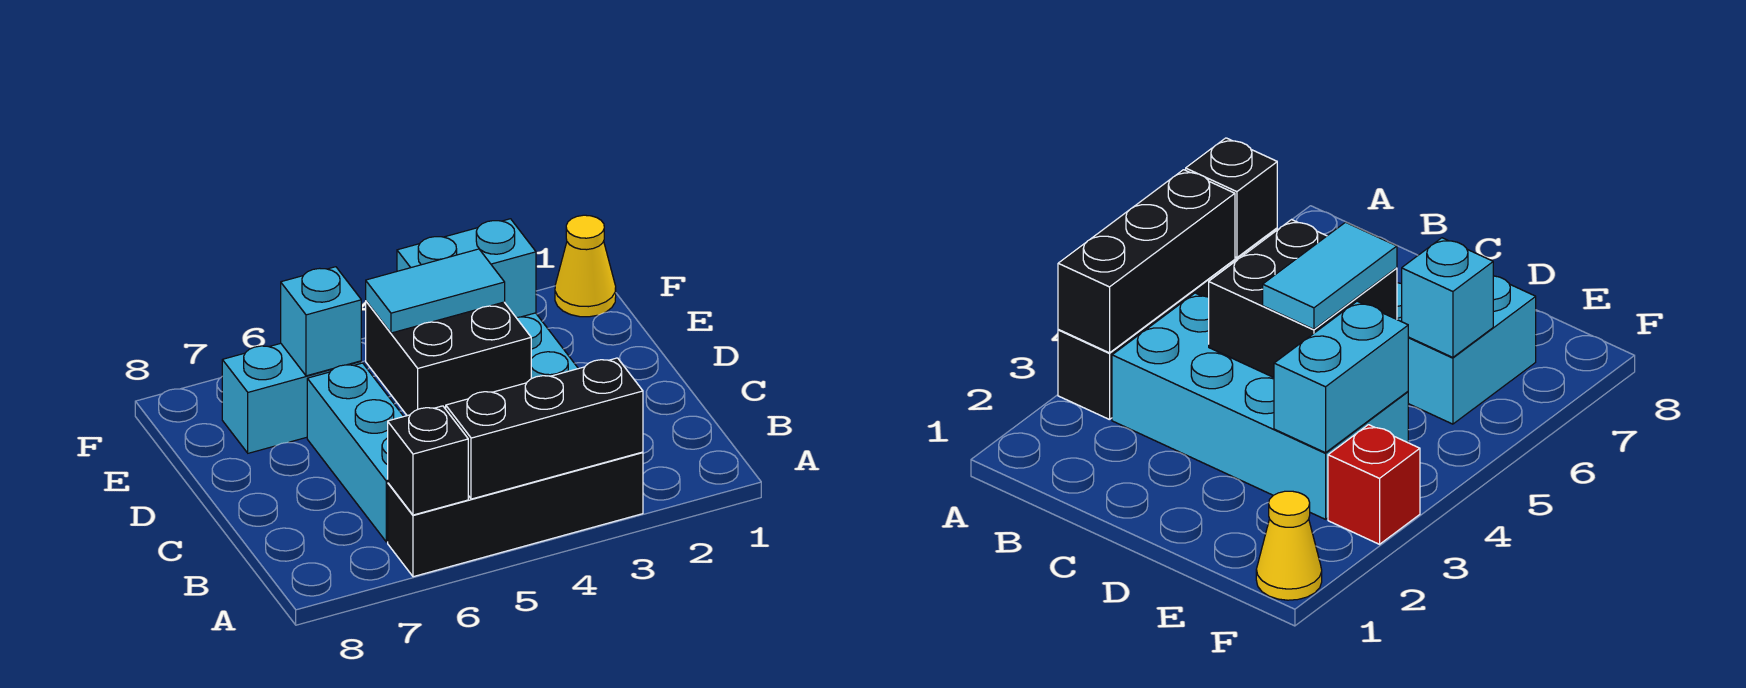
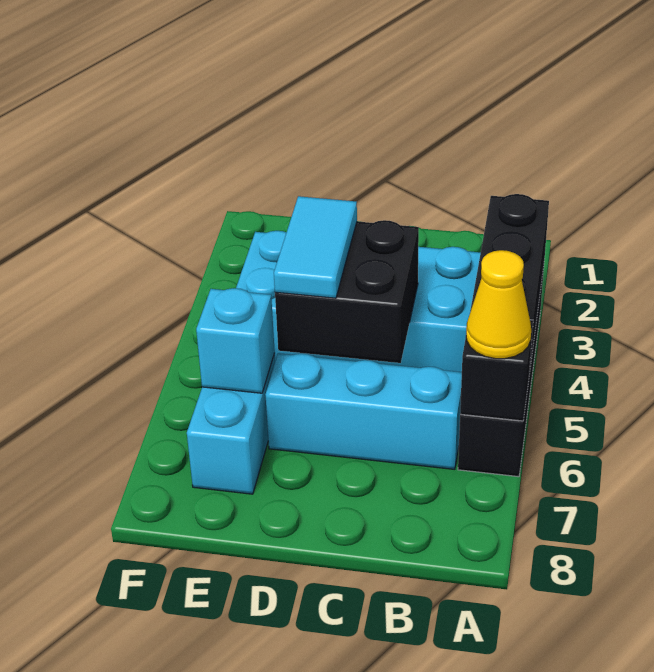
cyan 1x2 brick [397,219,536,318] -> none
yellow 1x1 cone [555,215,616,317] -> yellow 1x1 cone moved to [466,250,531,359]
red 1x1 brick [1328,425,1420,544] -> none

